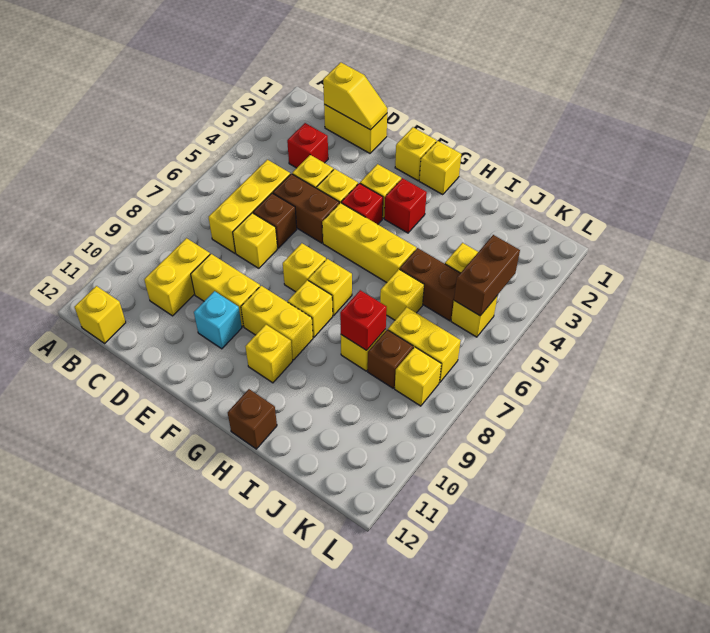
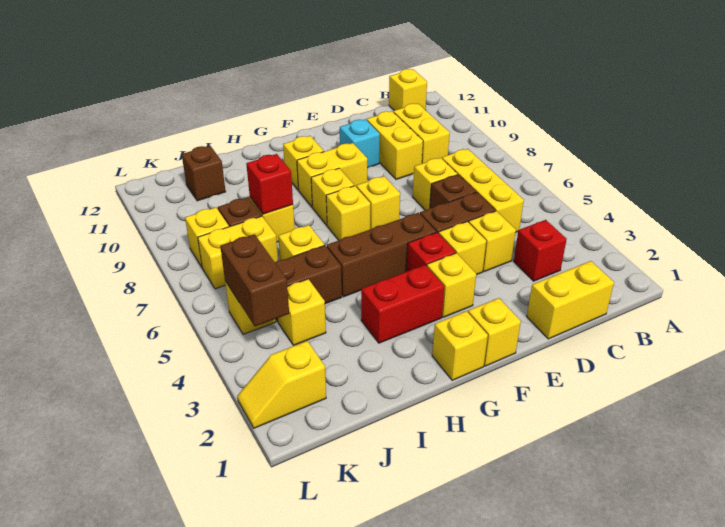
yellow 1x2 slope [323,62,387,130] -> yellow 1x2 slope moved to [237,341,326,428]
yellow 1x2 brick [191,254,260,327] -> yellow 1x2 brick turned to [367,111,423,179]
yellow 1x3 brick [322,203,416,283] -> brown 1x3 brick [327,213,436,297]
red 1x1 brick [384,178,427,233] -> red 1x2 brick [361,265,444,343]
brown 1x1 brick [228,389,277,449] -> brown 1x1 brick moved to [182,146,226,201]

